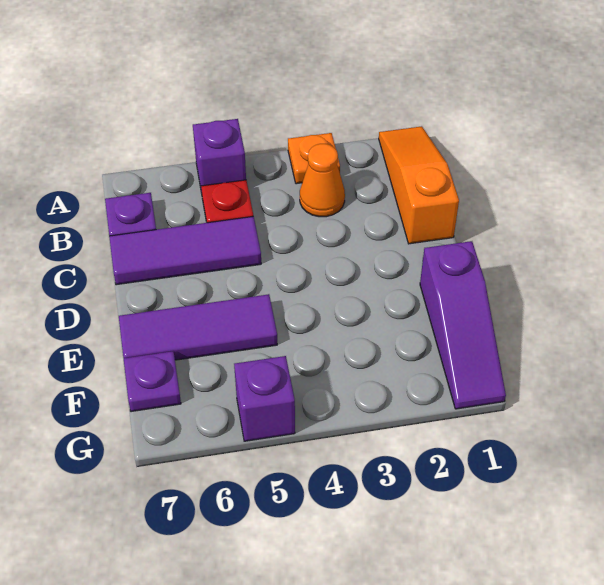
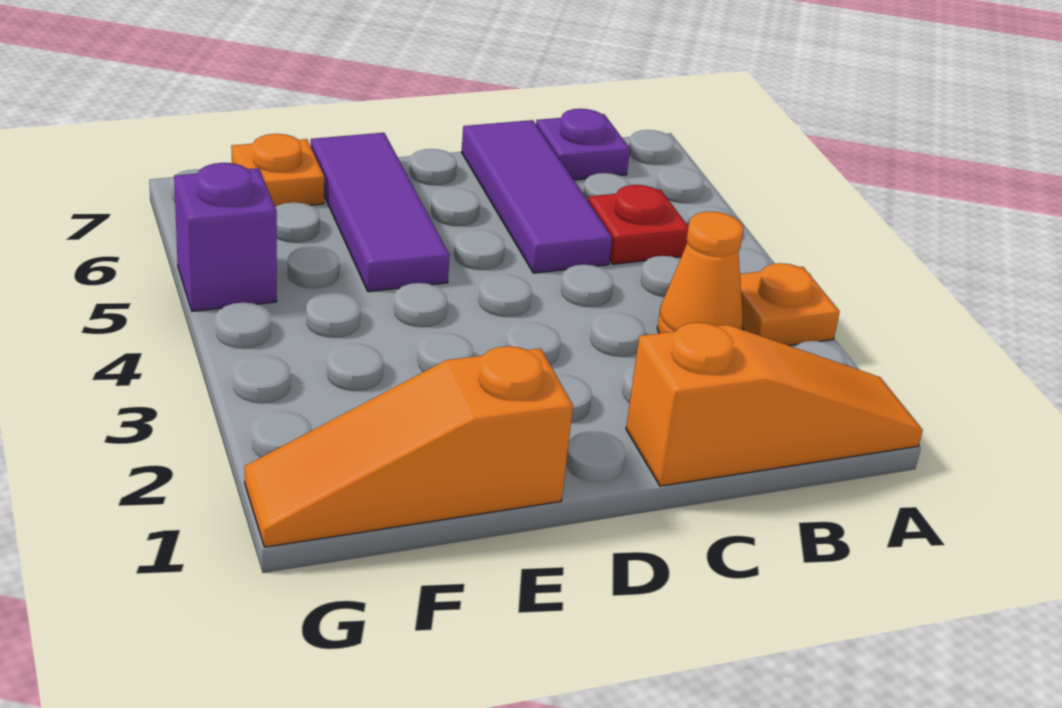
purple 1x1 brick [193,119,246,193] -> none
purple 1x3 slope [420,241,506,409] -> orange 1x3 slope [244,346,573,547]
purple 1x1 plate [124,351,181,412] -> orange 1x1 plate [231,134,324,207]

